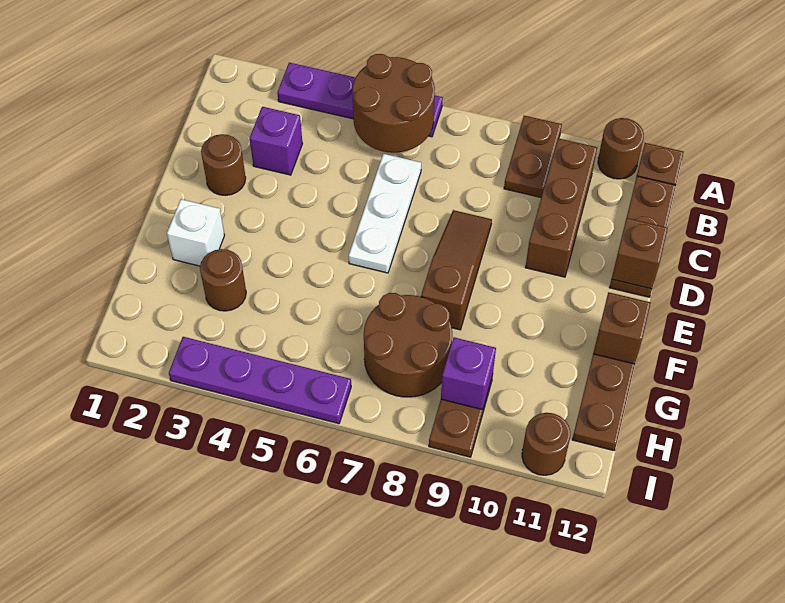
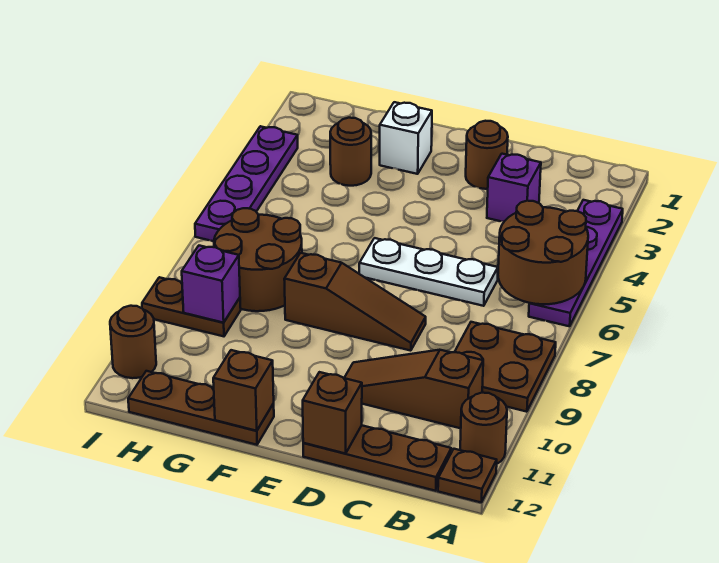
brown 1x2 plate [504,116,562,197] -> brown 2x2 plate [455,322,556,412]
brown 1x3 brick [525,138,597,277] -> brown 1x3 slope [345,350,483,428]

